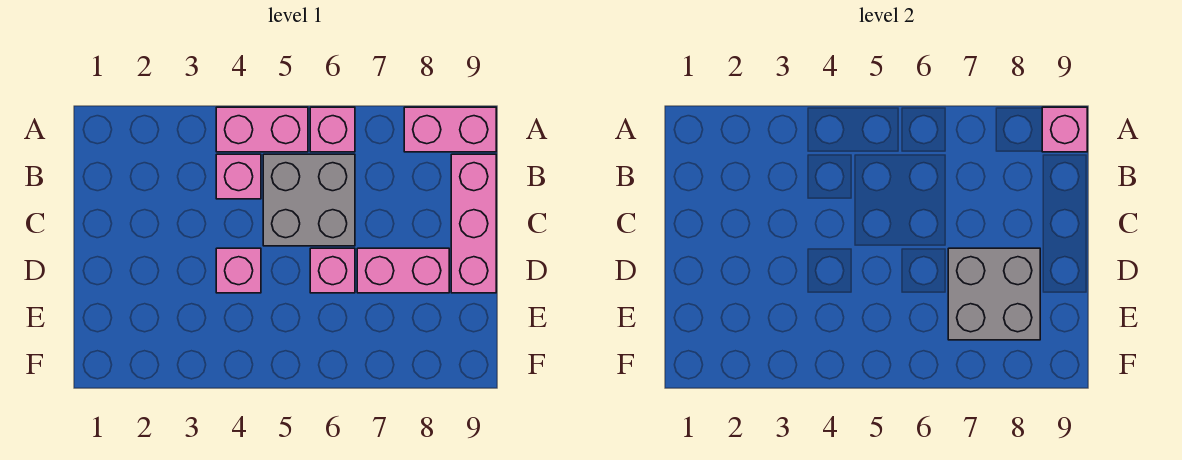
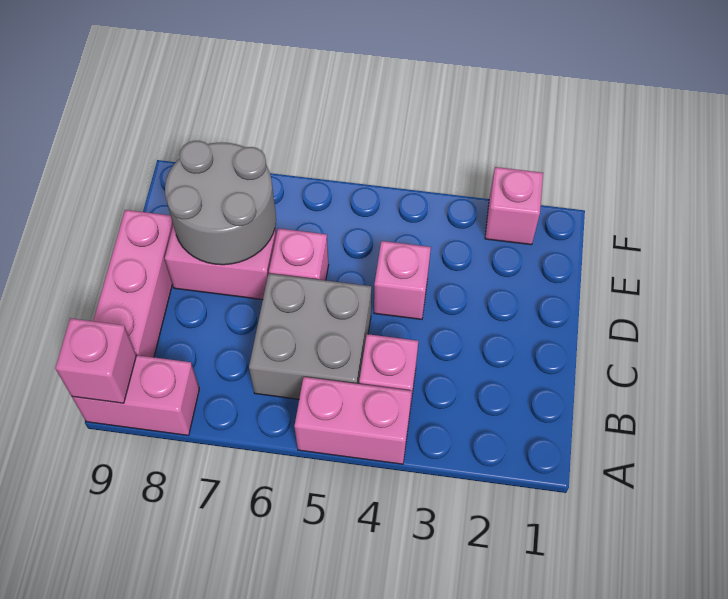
pink 1x1 brick [310,107,355,152] -> pink 1x1 brick moved to [485,167,543,245]
grey 2x2 brick [948,248,1040,340] -> grey 2x2 round brick [165,141,276,265]

